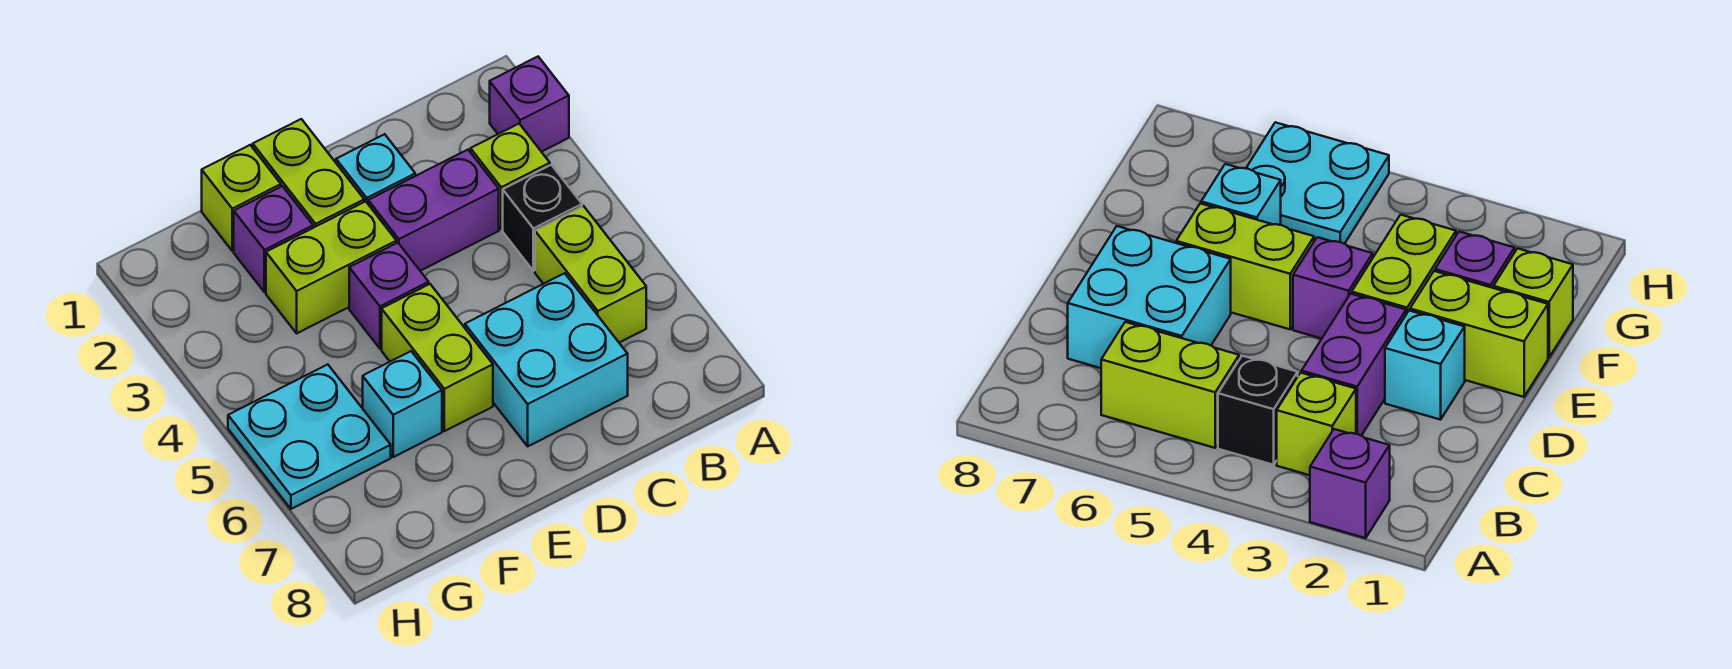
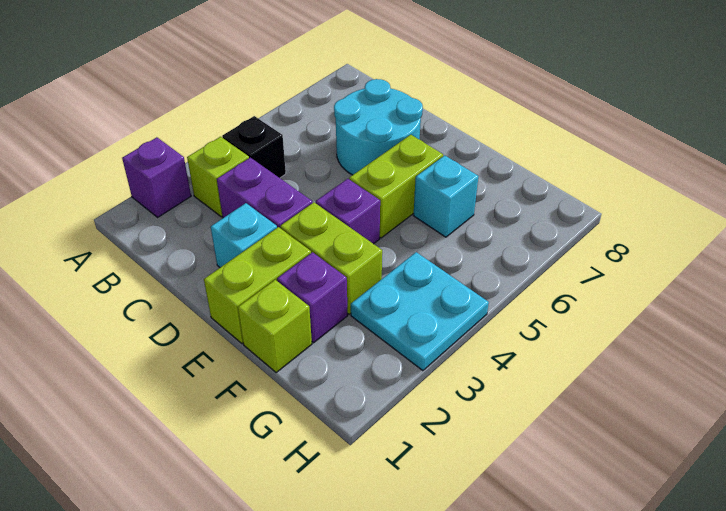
lime 1x2 brick [535,206,646,343] -> none
cyan 2x2 brick [465,273,628,446] -> cyan 2x2 round brick [334,79,423,175]
cyan 2x2 plate [228,364,391,509] -> cyan 2x2 plate moved to [351,252,489,371]

